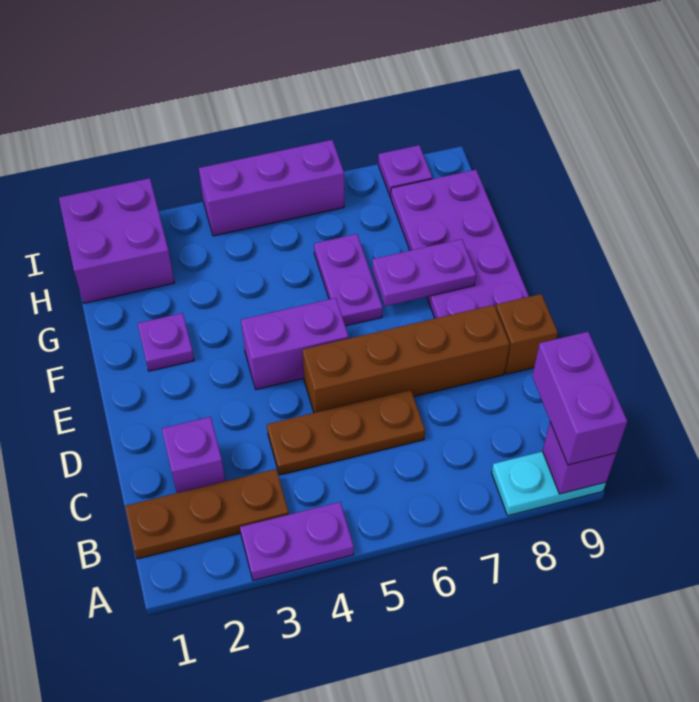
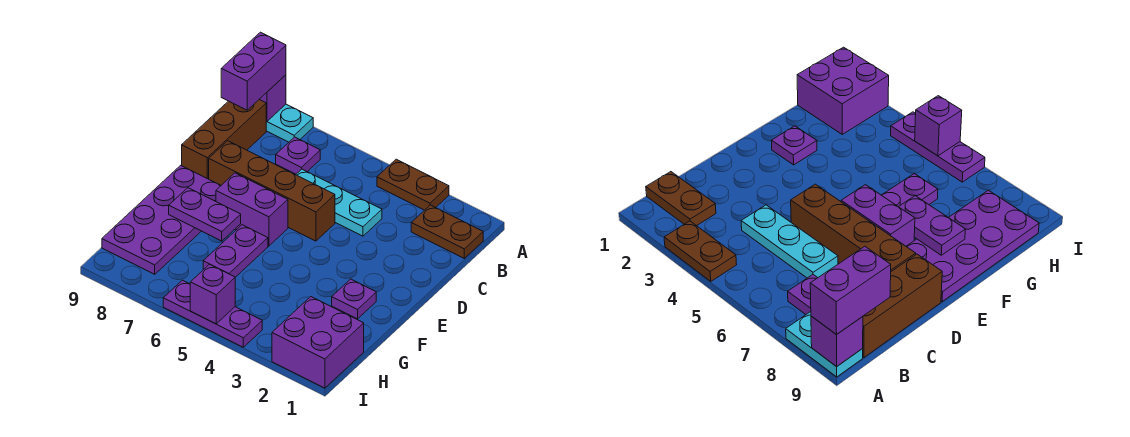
purple 1x2 plate [240,502,354,581] -> brown 1x2 plate [377,159,449,210]
brown 1x3 plate [125,469,289,559] -> brown 1x2 plate [411,205,483,258]
purple 1x1 brick [162,417,225,493] -> purple 1x1 brick moved to [190,264,235,324]
brown 1x3 plate [267,390,425,475] -> cyan 1x3 plate [296,169,382,236]
brown 1x1 brick [496,294,558,374] -> brown 1x3 brick [182,100,266,179]
purple 1x2 brick [241,298,349,389] -> purple 1x2 brick moved to [216,173,288,246]
purple 1x3 brick [199,140,344,236] -> purple 1x3 plate [163,280,262,347]
purple 1x1 plate [378,145,432,197] -> purple 1x1 plate moved to [276,137,320,174]

